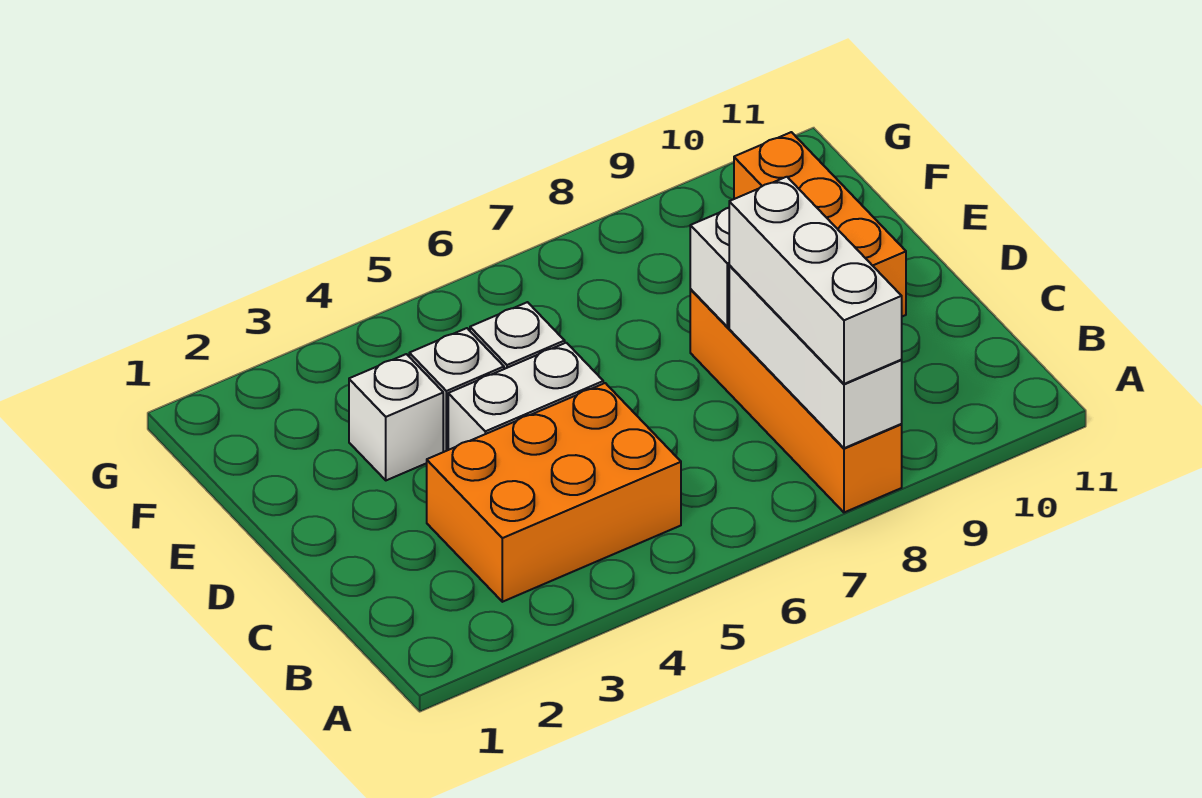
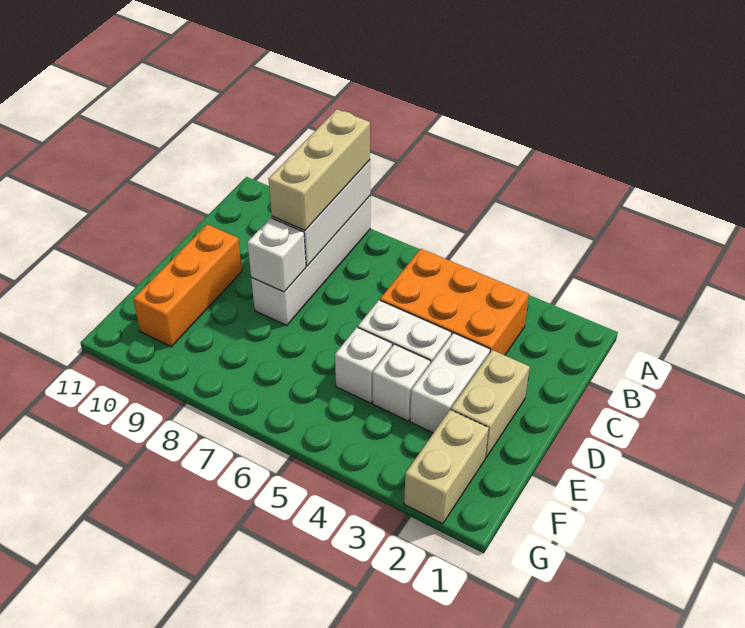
orange 1x4 brick [690,290,902,512] -> white 1x4 brick [251,196,370,325]
white 1x3 brick [729,177,902,384] -> tan 1x3 brick [269,109,370,230]
none -> tan 1x2 brick [451,350,530,458]
white 1x1 brick [349,354,443,480] -> white 1x2 brick [410,333,490,433]
none -> tan 1x2 brick [404,410,489,524]

